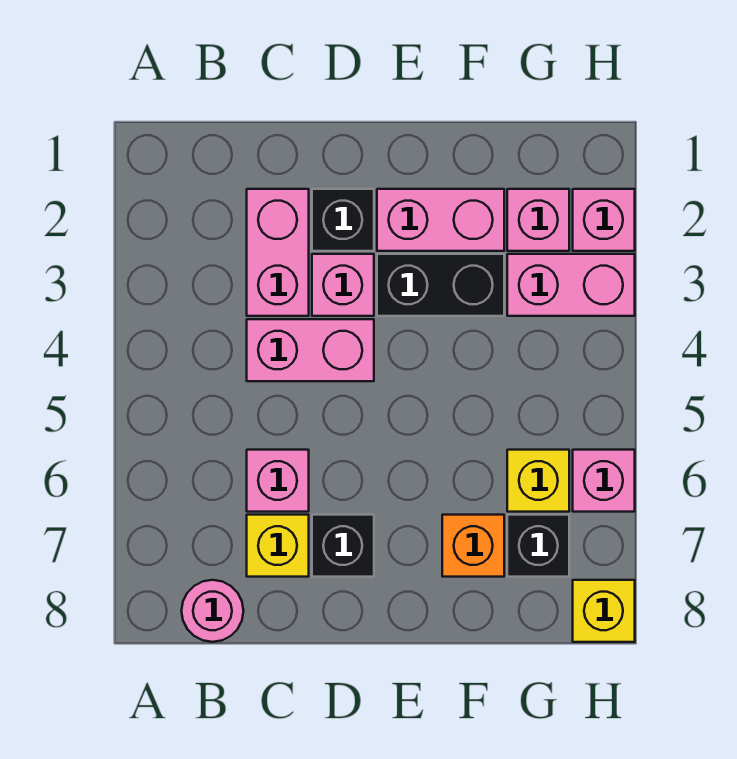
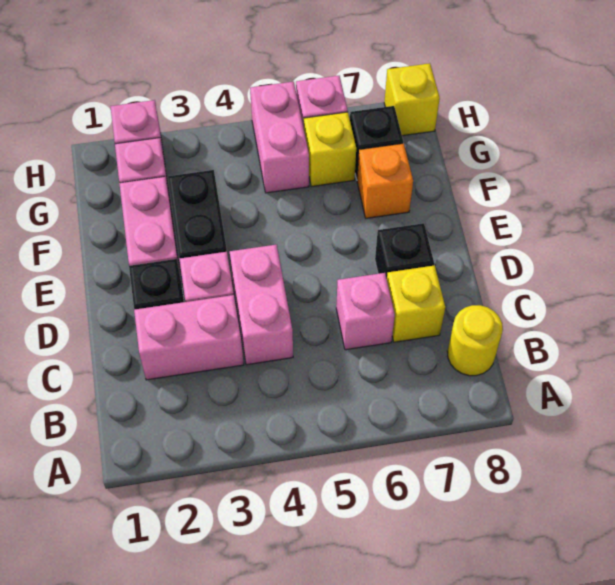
pink 1x1 round brick [182,580,243,642] -> yellow 1x1 round brick [447,305,503,376]
pink 1x2 brick [507,254,635,316] -> pink 1x2 brick moved to [250,82,309,193]

